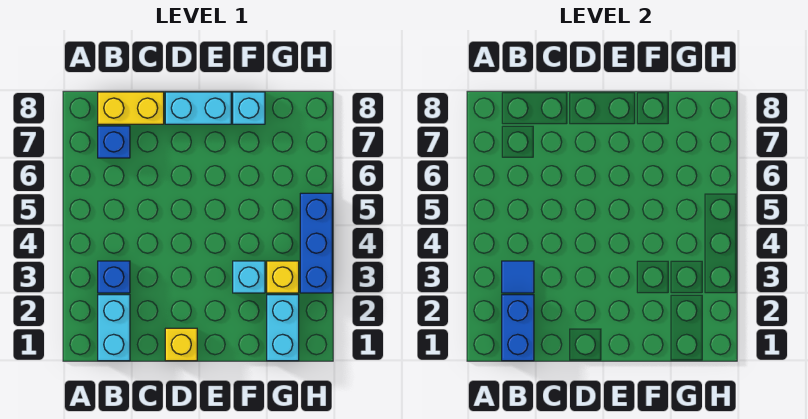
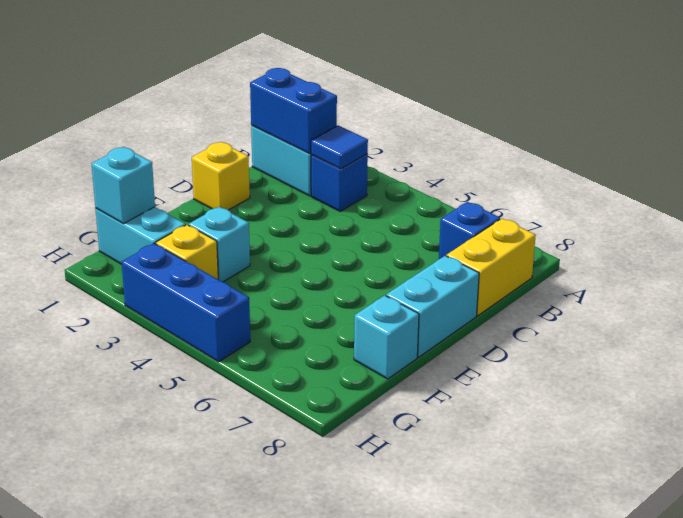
none -> cyan 1x1 brick [92,147,155,223]

